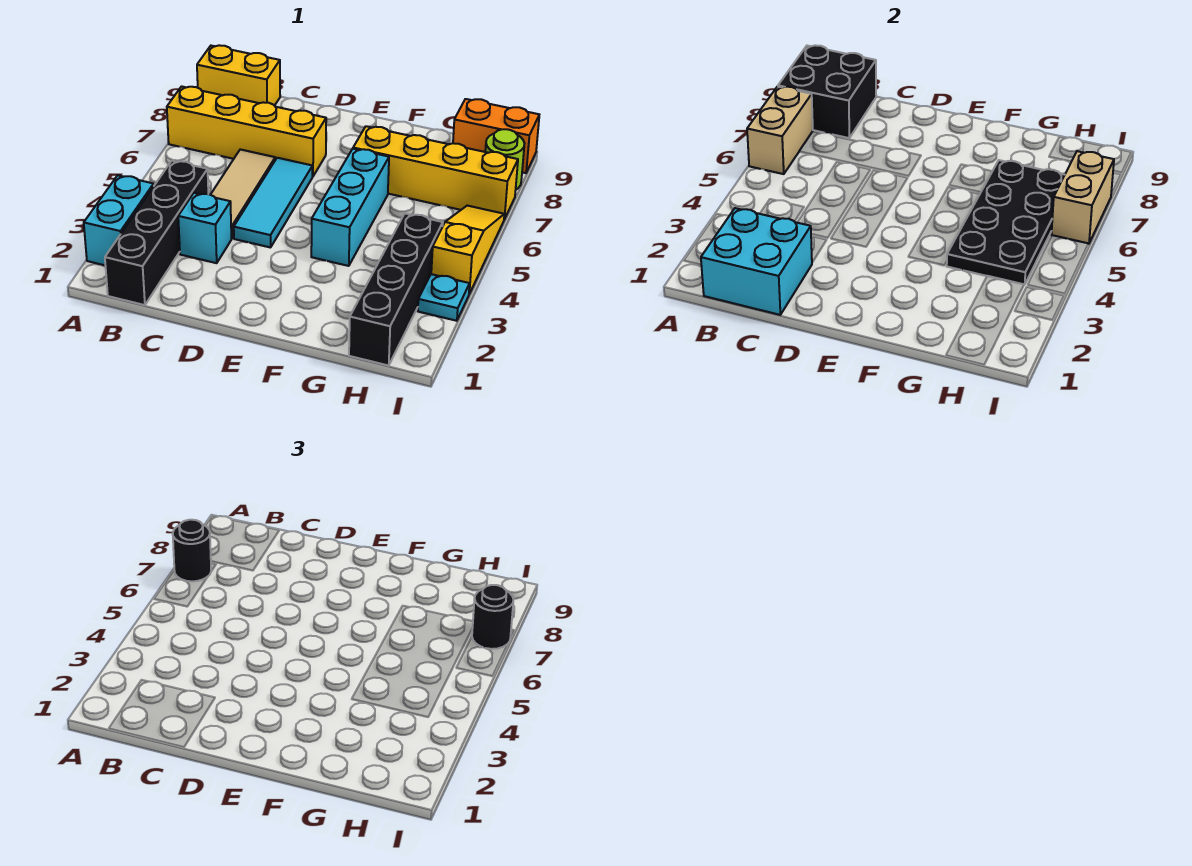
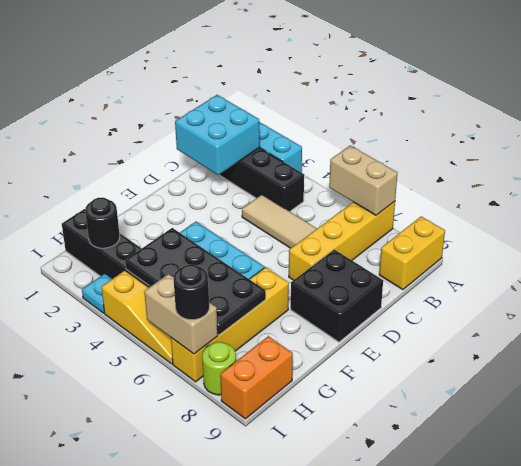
black 1x1 round brick [173,520,211,581] -> black 1x1 round brick moved to [85,198,120,248]
black 2x2 brick [778,45,876,138] -> black 2x2 brick moved to [291,250,383,342]
cyan 1x1 brick [178,193,231,263] -> none
cyan 1x3 tile [234,158,312,248] -> none

